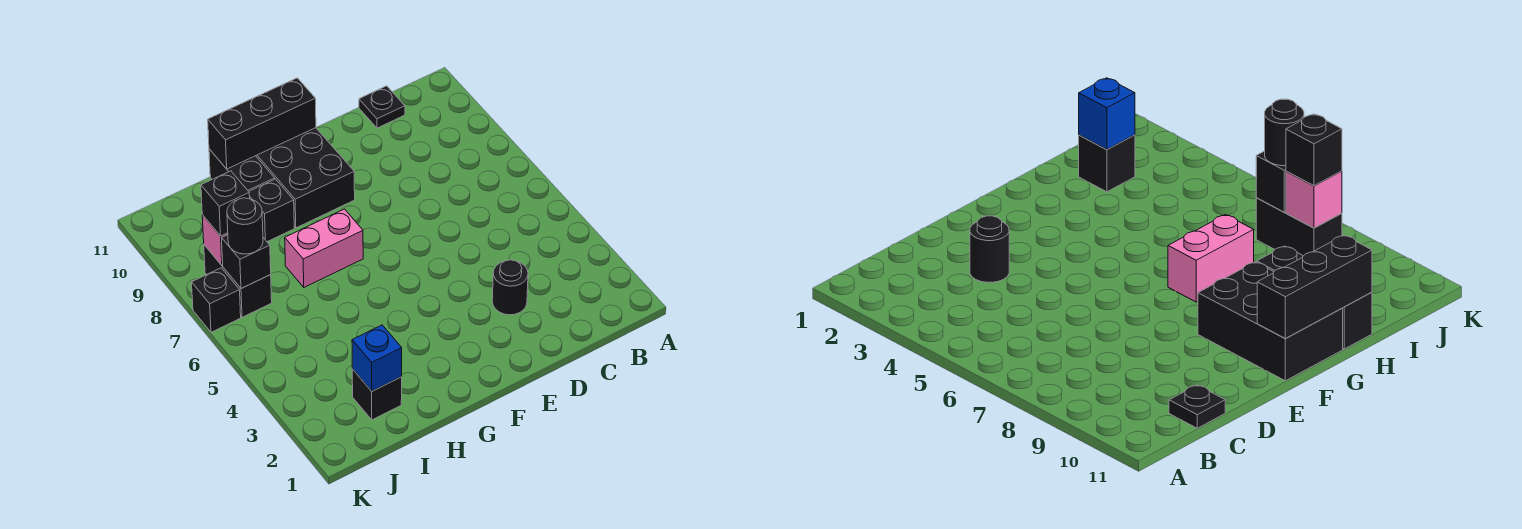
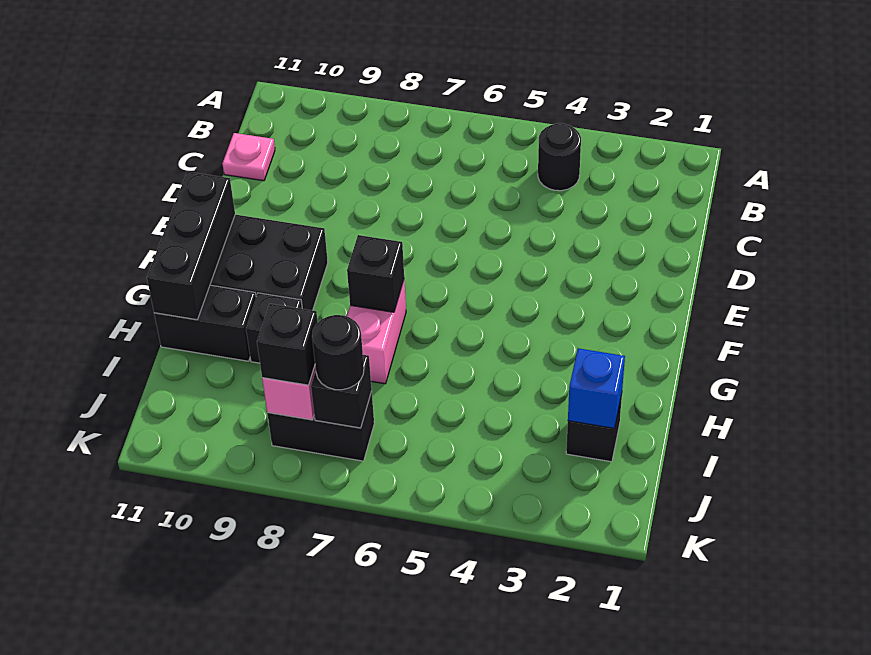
black 1x1 plate [359,86,405,128] -> pink 1x1 plate [222,133,275,181]
black 1x1 round brick [492,260,528,315] -> black 1x1 round brick moved to [538,123,581,191]
black 1x1 brick [192,268,241,332] -> black 1x1 brick moved to [347,235,404,312]

